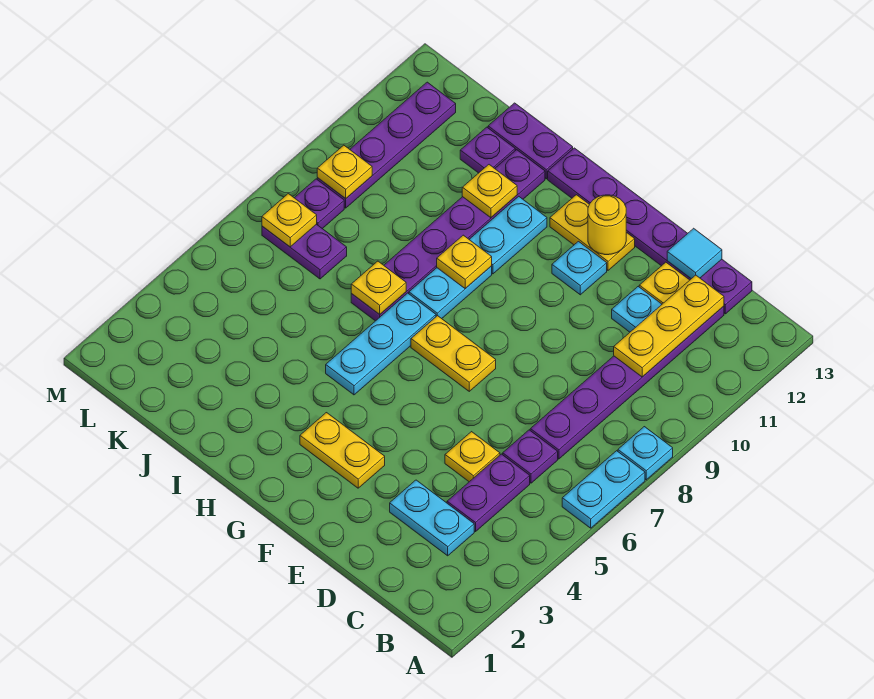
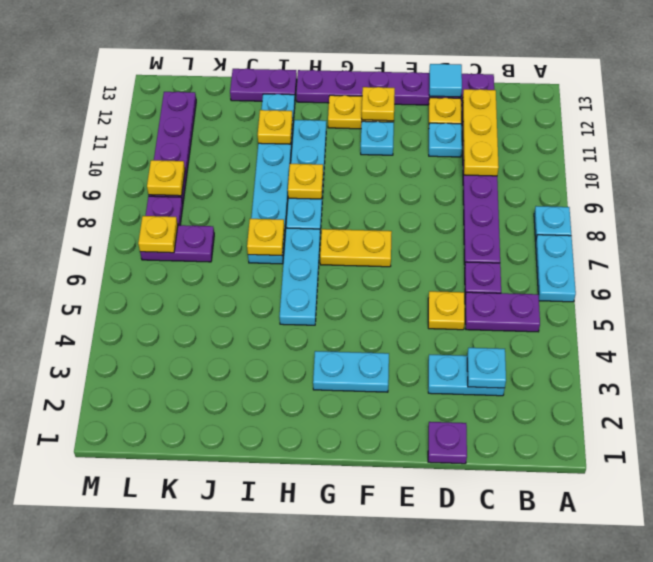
none -> cyan 1x1 plate [467,348,506,388]
purple 1x2 plate [447,454,530,532] -> purple 1x2 plate turned to [465,292,540,332]
yellow 1x2 plate [300,413,385,488] -> cyan 1x2 plate [313,351,389,392]
yellow 1x1 round brick [588,195,626,255] -> yellow 1x1 plate [362,87,395,121]
purple 1x6 plate [351,150,545,321] -> cyan 1x6 plate [248,94,295,264]
purple 1x1 plate [460,127,515,173] -> purple 1x1 plate moved to [428,422,467,464]

